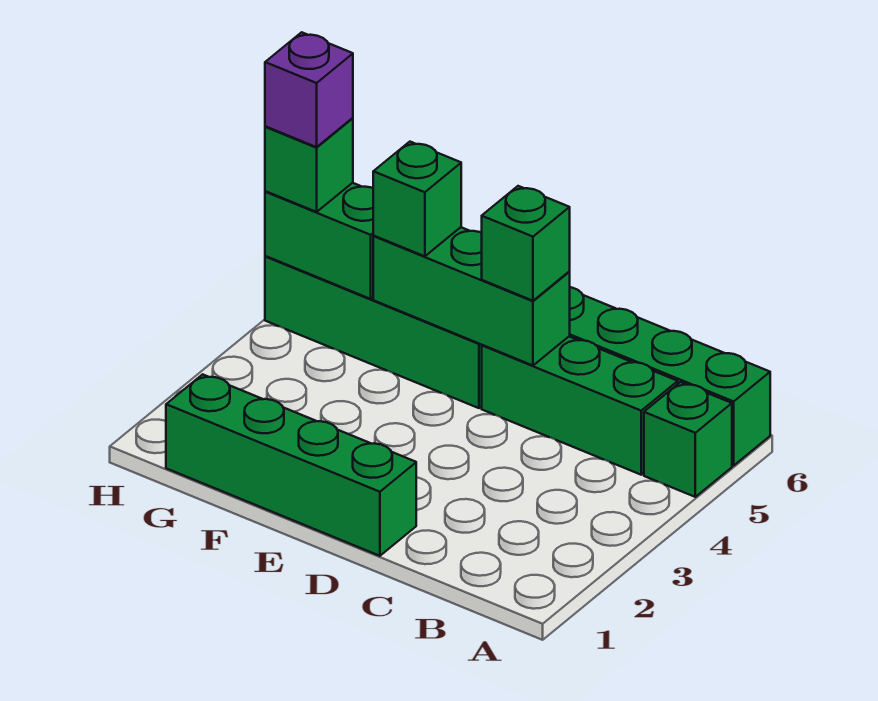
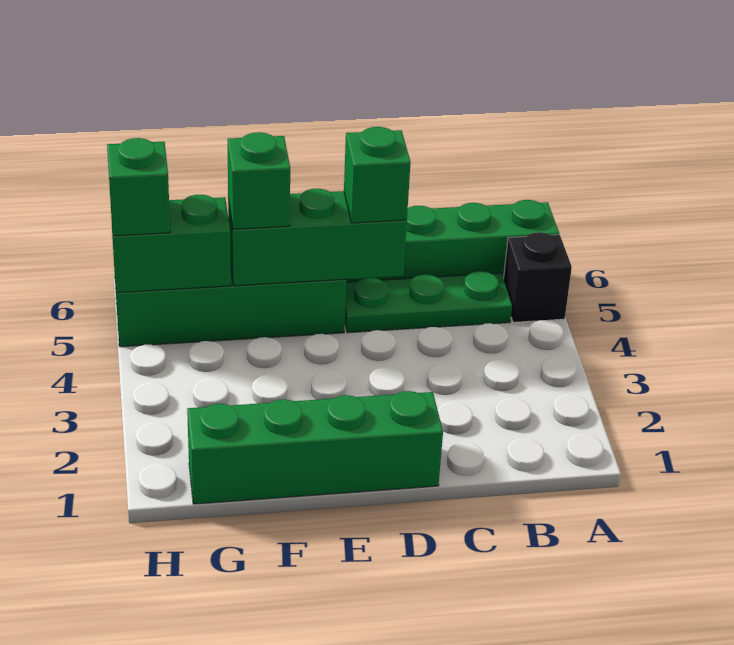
green 1x1 brick [644,382,732,497] -> black 1x1 brick [504,232,572,322]
green 1x3 brick [482,337,678,475] -> green 1x3 plate [345,271,512,333]
purple 1x1 brick [265,32,353,147] -> none

